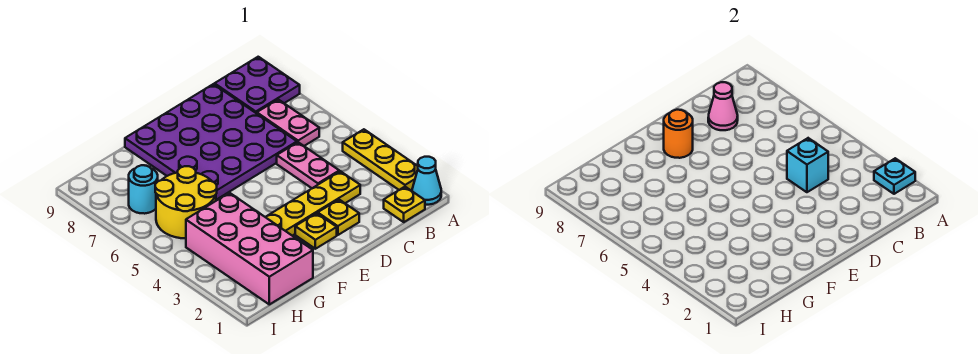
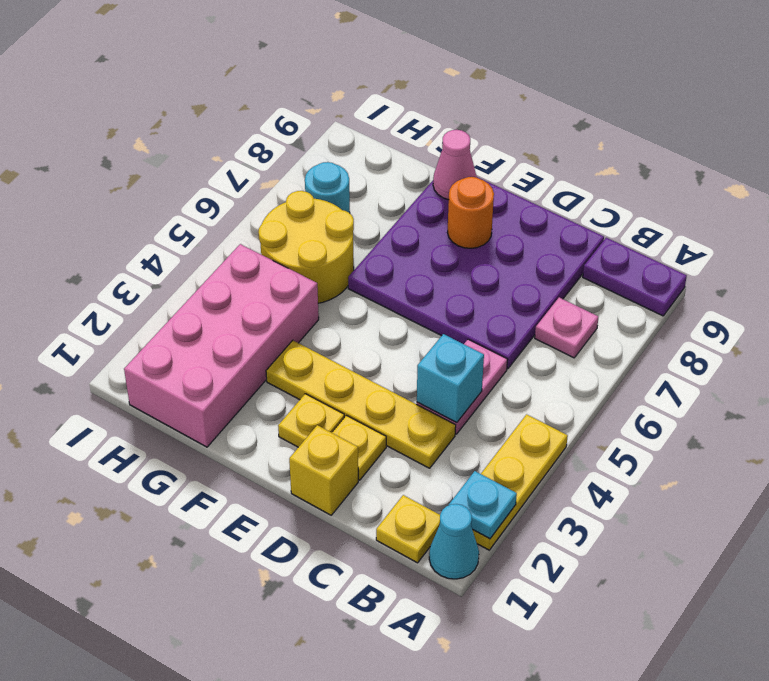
purple 2x2 plate [215,57,300,114] -> purple 1x2 plate [583,238,687,316]
pink 1x2 plate [257,100,319,146] -> pink 1x1 plate [535,297,598,358]
pink 1x1 cone [708,82,738,130] -> pink 1x1 cone moved to [433,130,477,200]
none -> yellow 1x1 brick [289,425,358,515]

